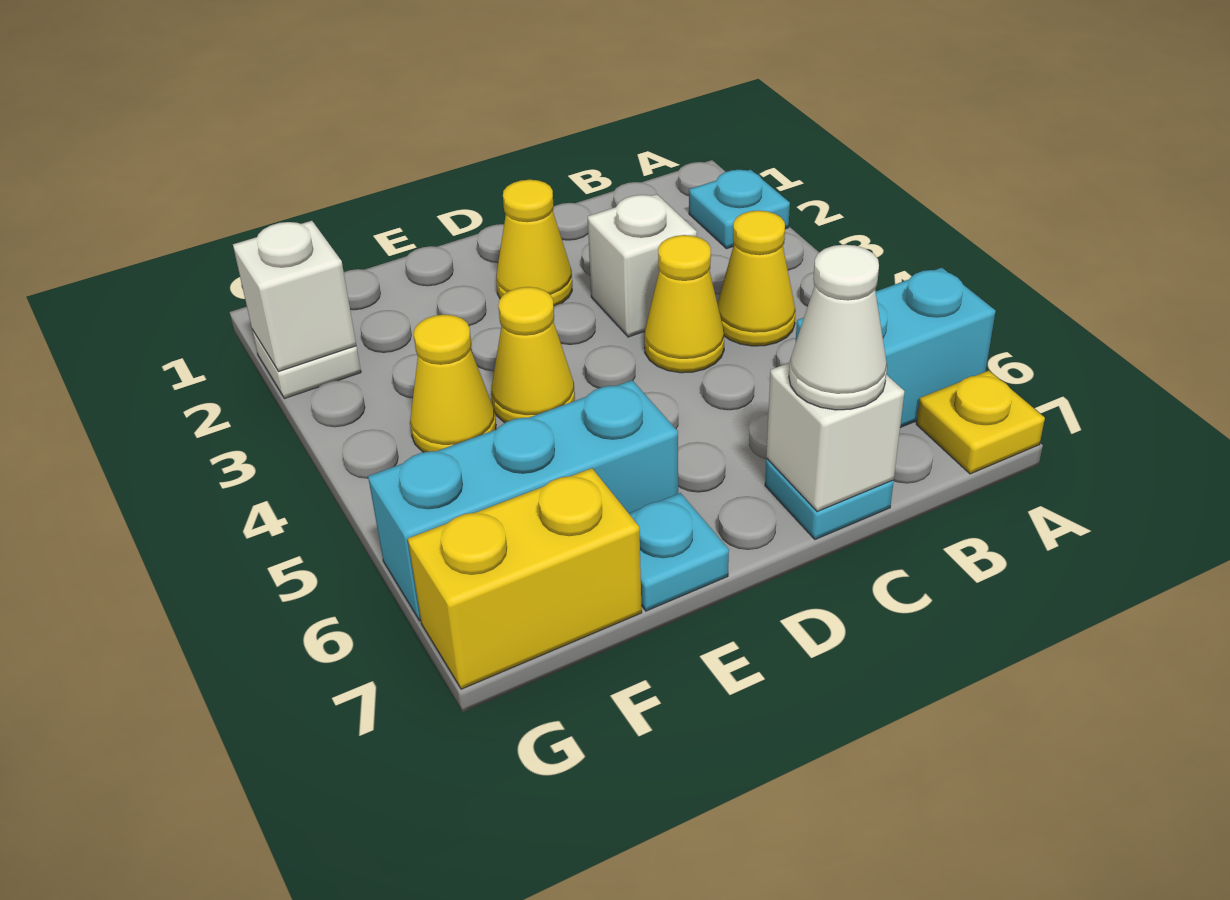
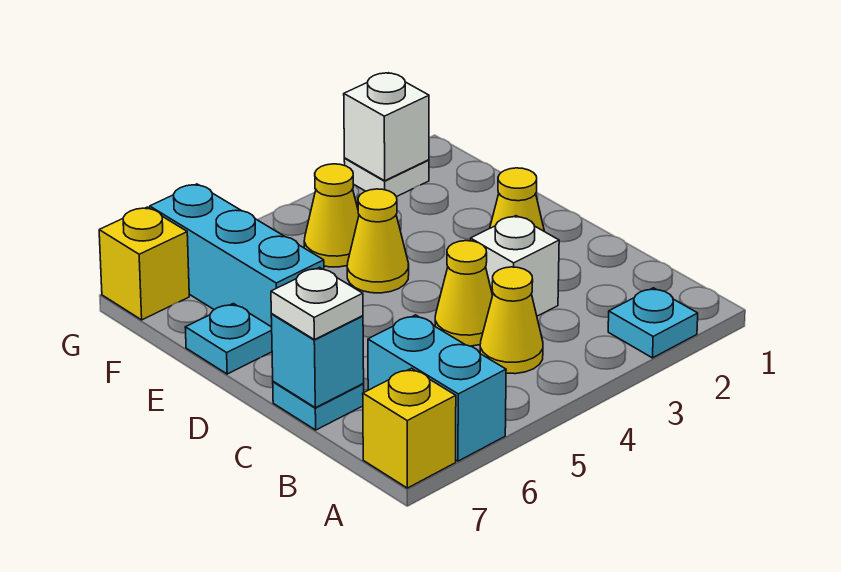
yellow 1x1 plate [916,371,1045,474] -> yellow 1x1 brick [363,368,456,488]
white 1x1 brick [766,363,905,512] -> cyan 1x1 brick [271,314,364,408]
white 1x1 cone [789,245,887,410] -> white 1x1 plate [271,267,363,340]
yellow 1x2 brick [408,468,642,689] -> yellow 1x1 brick [99,207,189,320]

